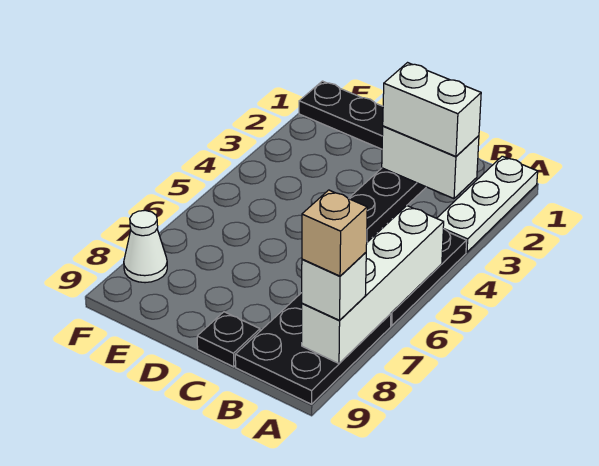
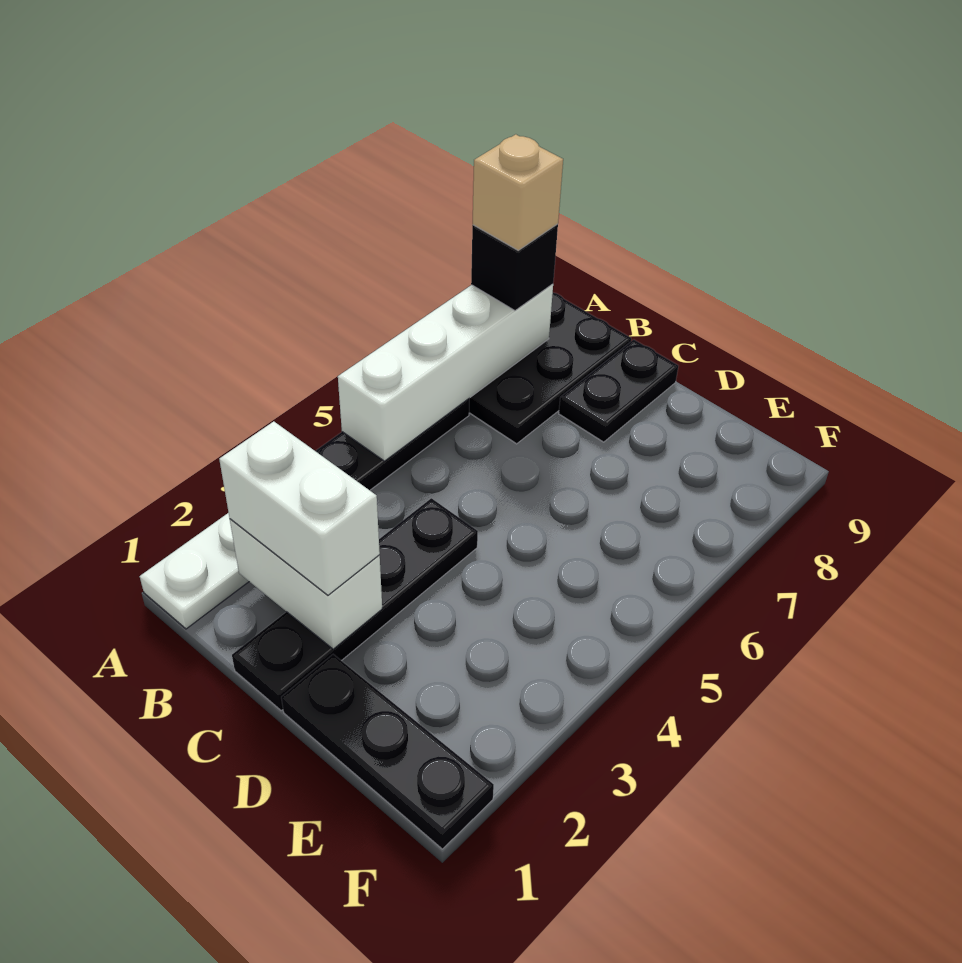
white 1x1 brick [302,253,366,321] -> black 1x1 brick [471,224,558,311]
black 1x1 plate [197,312,260,367] -> black 1x2 plate [559,340,678,442]
white 1x1 cone [124,210,167,283] -> none

